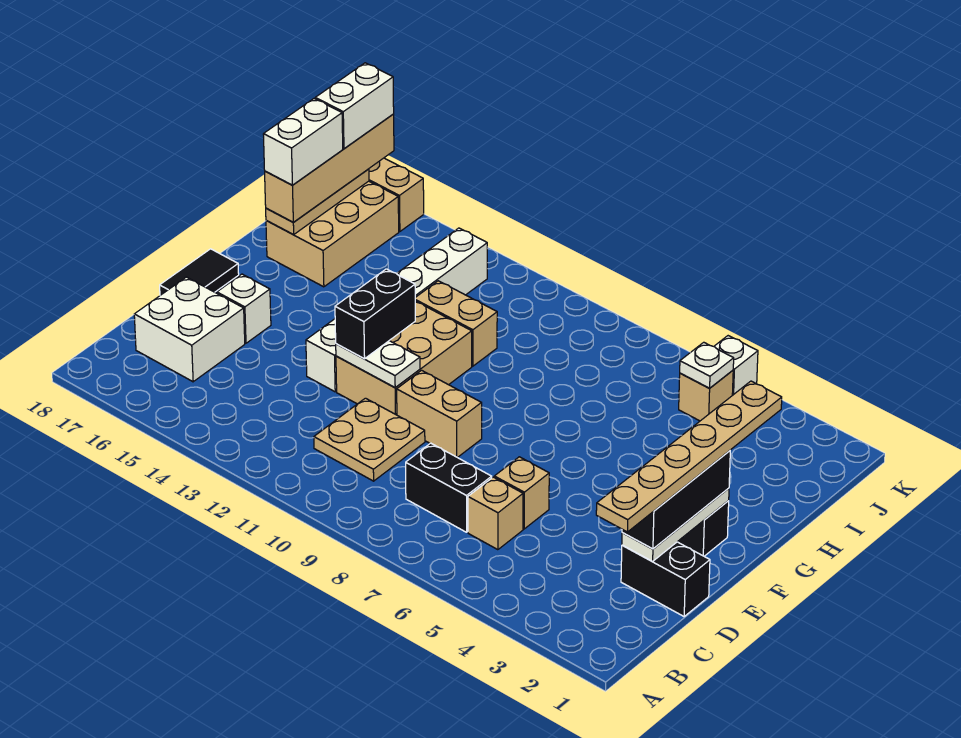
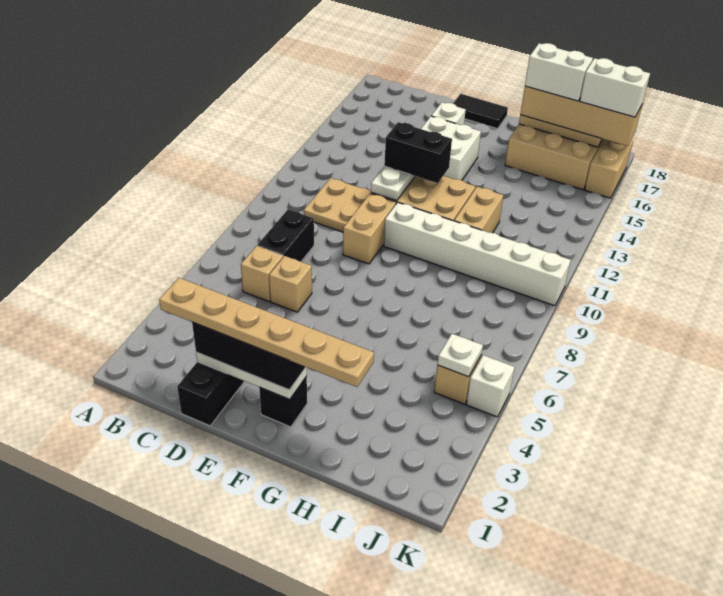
white 2x2 brick [134,277,245,382] -> white 2x2 brick moved to [421,116,481,180]
white 1x6 brick [306,228,487,392] -> white 1x6 brick moved to [384,203,571,306]

